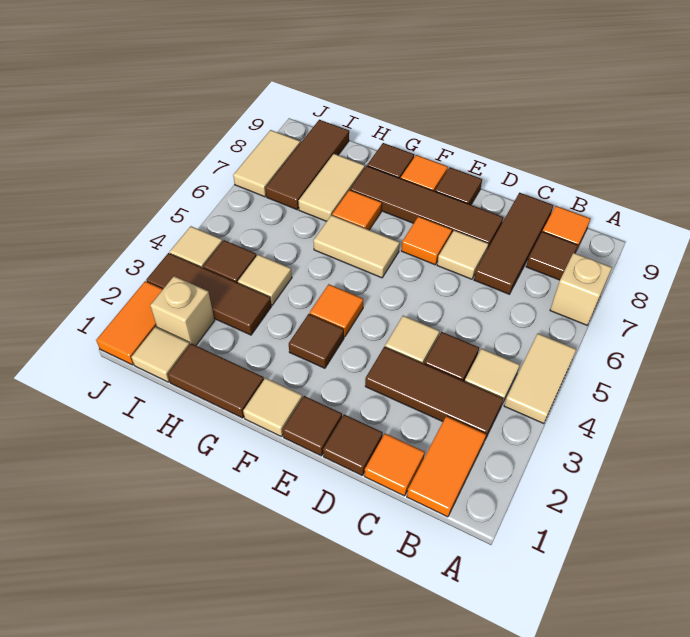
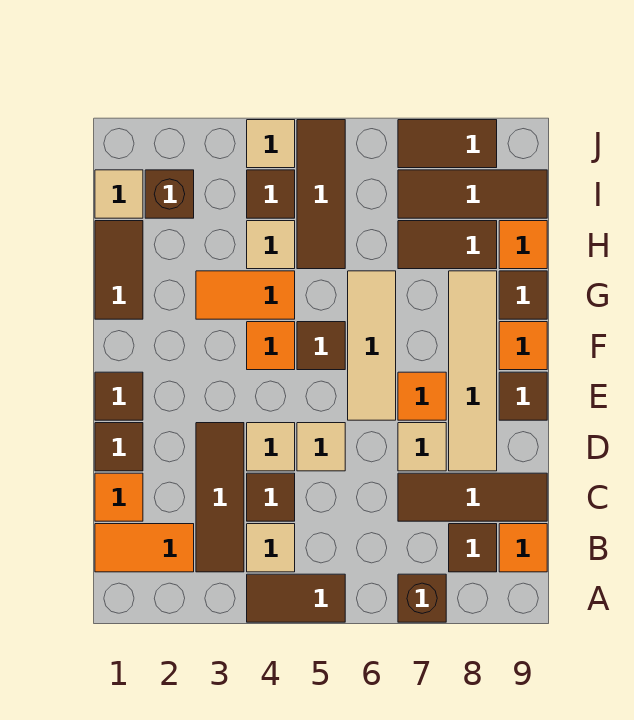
tan 1x2 tile [504,334,576,424] -> brown 1x2 tile [247,574,345,622]
tan 1x1 brick [550,253,612,325] -> brown 1x1 brick [398,574,446,622]
brown 1x4 tile [350,166,503,247] -> tan 1x4 tile [449,271,497,471]
tan 1x1 tile [243,378,302,437] -> tan 1x1 tile moved to [297,423,345,471]
brown 1x1 tile [289,314,344,368] -> brown 1x1 tile moved to [297,322,345,370]
tan 1x2 tile [313,215,400,278] -> tan 1x3 tile [348,271,396,420]
orange 1x1 tile [332,190,382,230] -> orange 1x1 tile moved to [499,221,547,269]
brown 1x3 tile [146,253,271,335] -> brown 1x3 tile moved to [297,120,345,269]
tan 1x2 tile [299,154,365,221] -> brown 1x2 tile [398,221,497,269]
tan 1x1 brick [150,276,215,345] -> brown 1x1 brick [145,170,194,218]
orange 1x2 tile [96,281,163,365] -> orange 1x2 tile moved to [196,271,295,319]
tan 1x2 tile [233,130,300,197] -> brown 1x2 tile [398,120,497,168]

